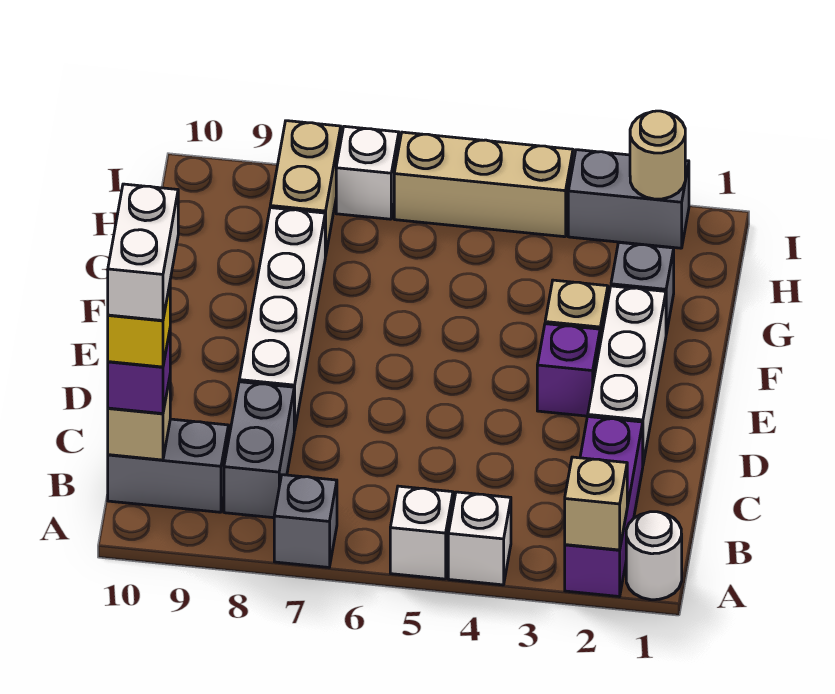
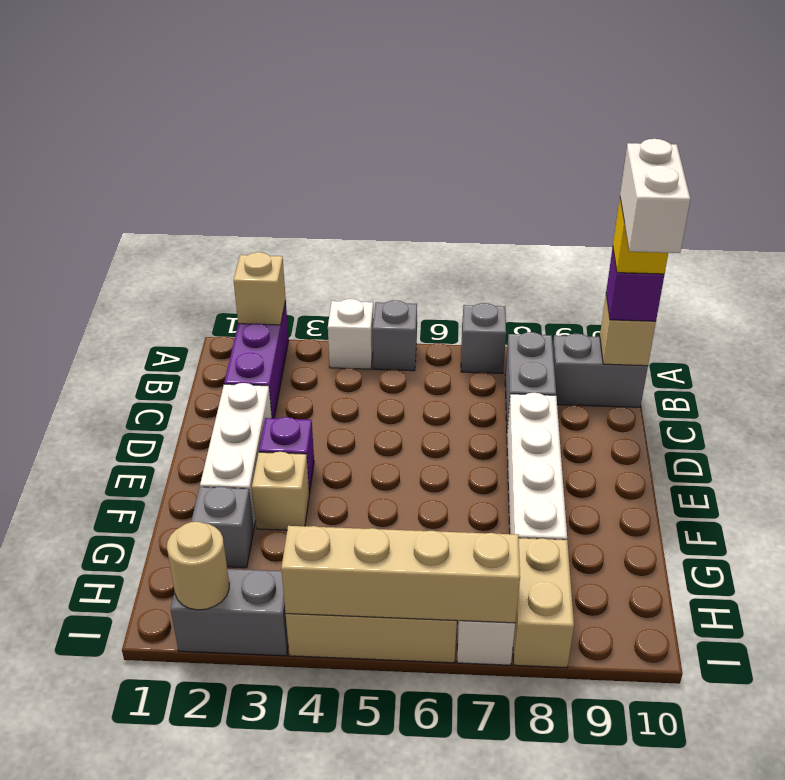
white 1x1 round brick [626,512,682,600] -> none
white 1x1 brick [390,486,453,579] -> grey 1x1 brick [373,300,417,371]
none -> tan 1x4 brick [281,526,520,623]

